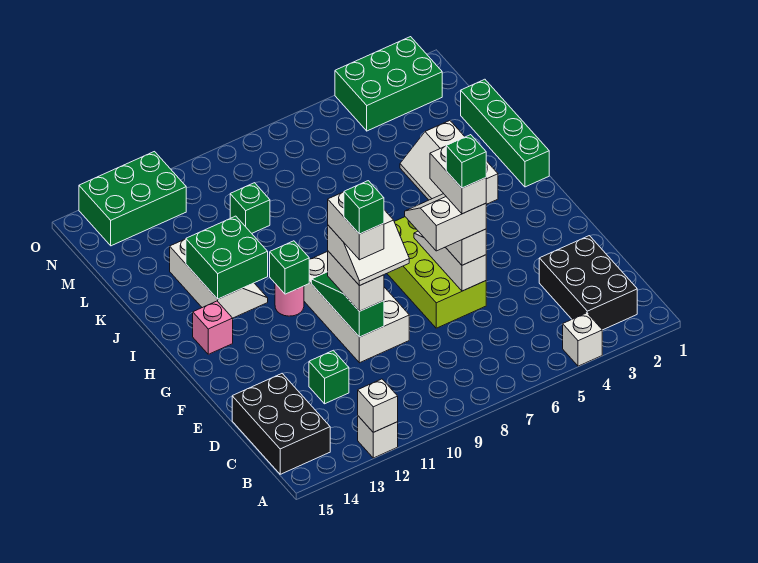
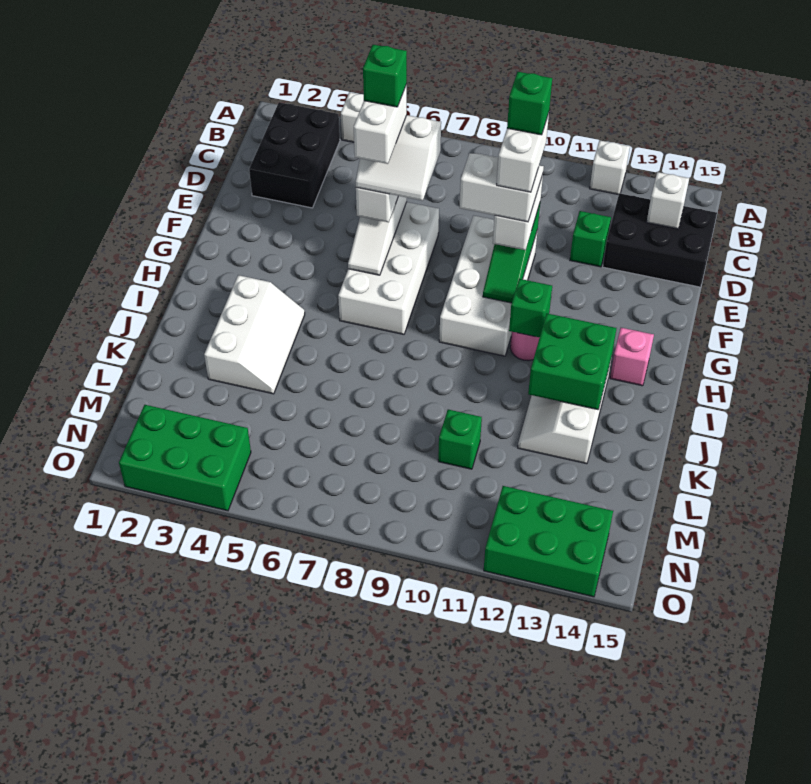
white 1x1 brick [358,379,398,432] -> white 1x1 brick moved to [647,172,689,229]
black 2x3 brick [232,374,330,474] -> black 2x3 brick turned to [603,193,717,287]
lime 2x4 brick [387,217,486,328] -> white 2x4 brick [338,202,439,334]
green 1x4 brick [461,79,549,187] -> none

